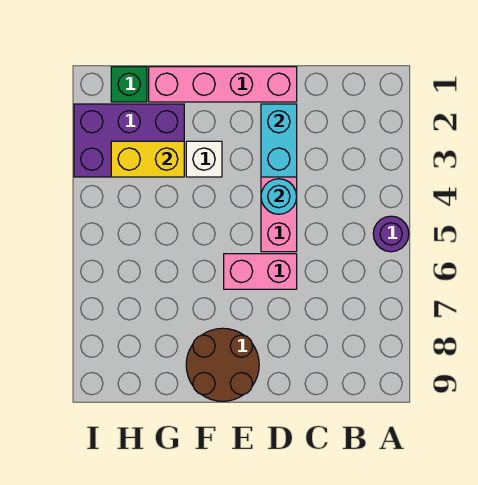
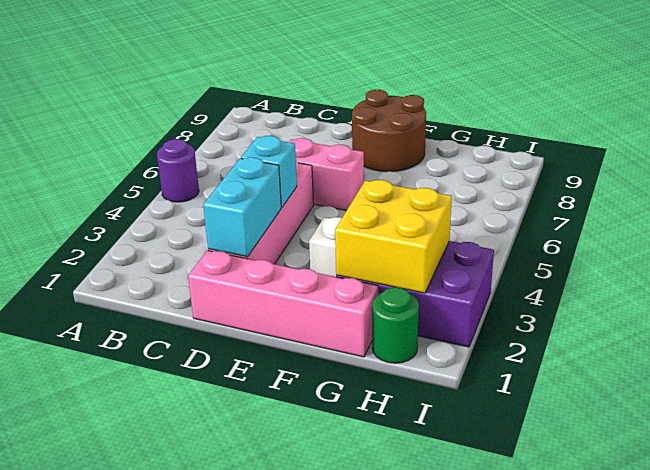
cyan 1x1 round brick [261,179,297,214] -> cyan 1x1 brick [241,136,297,208]
yellow 1x2 brick [111,141,184,177] -> yellow 2x2 brick [335,180,452,293]
green 1x1 brick [111,67,147,102] -> green 1x1 round brick [372,287,419,363]

